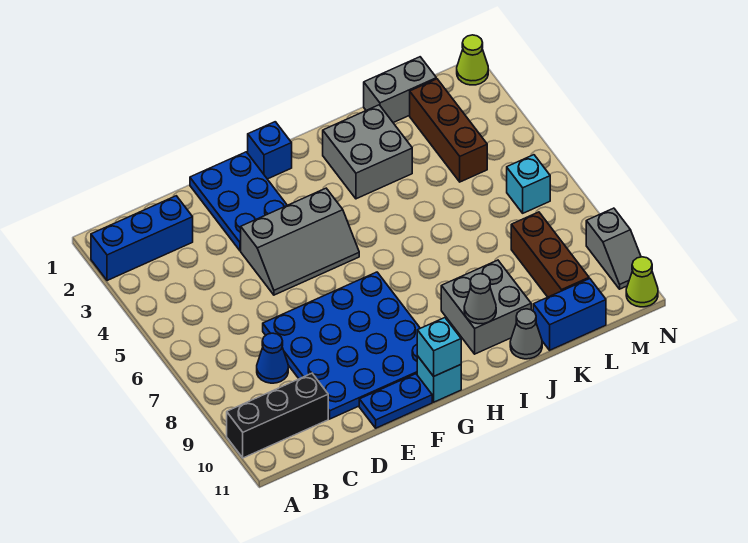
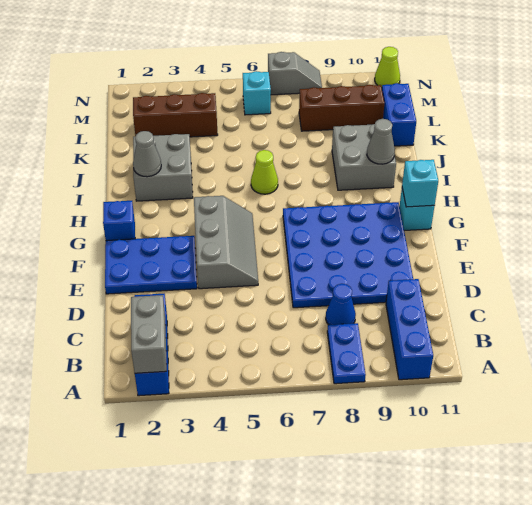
black 1x3 brick [227,373,328,458] -> blue 1x3 brick [386,279,433,380]
blue 1x2 plate [359,374,432,428] -> blue 1x2 plate moved to [327,323,366,384]
grey 1x1 cone [510,309,542,359] -> grey 1x1 cone moved to [133,131,161,177]
grey 1x2 brick [364,57,436,123] -> grey 1x2 brick moved to [131,295,167,373]
lime 1x1 cone [457,35,488,85] -> lime 1x1 cone moved to [251,150,278,194]
grey 1x2 slope [586,208,641,289] -> grey 1x2 slope moved to [268,52,322,95]

